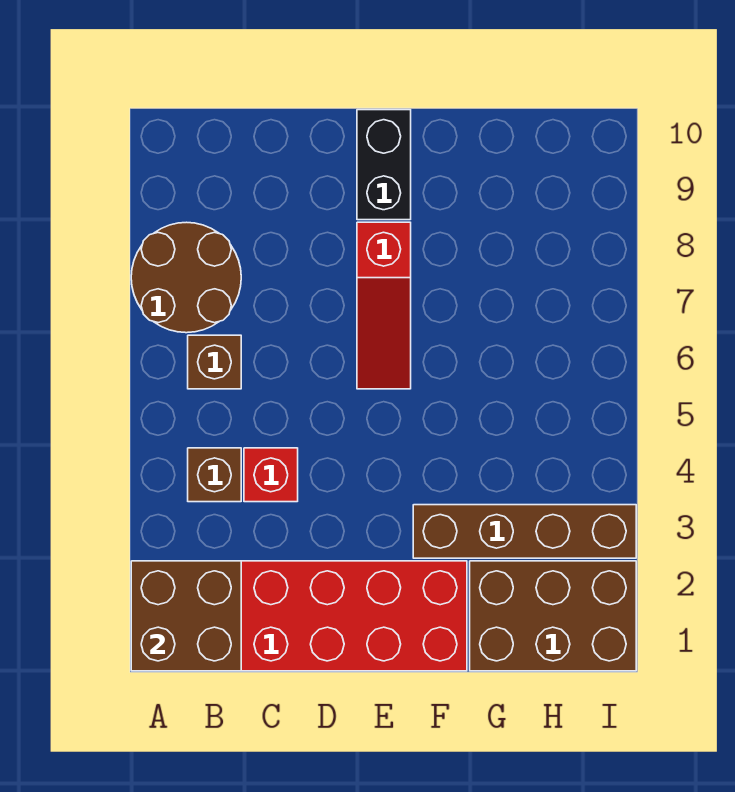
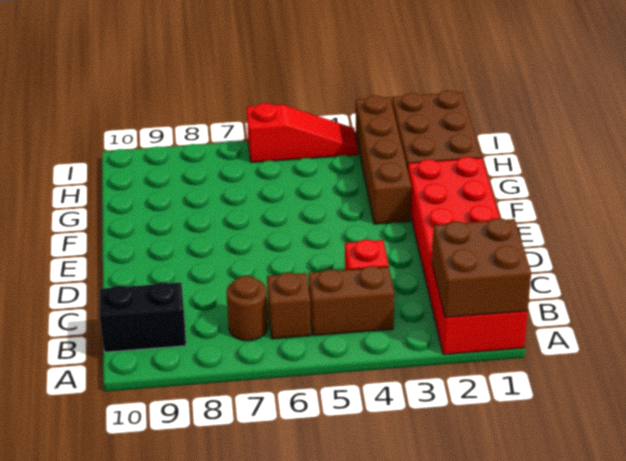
brown 2x2 round brick [131,222,241,333] -> brown 1x1 round brick [226,276,268,341]
brown 1x1 brick [188,448,241,502] -> brown 1x2 brick [308,266,394,336]
red 1x3 slope [357,222,411,389] -> red 1x3 slope moved to [246,103,358,163]
black 1x2 brick [357,110,411,220] -> black 1x2 brick moved to [100,282,186,352]

